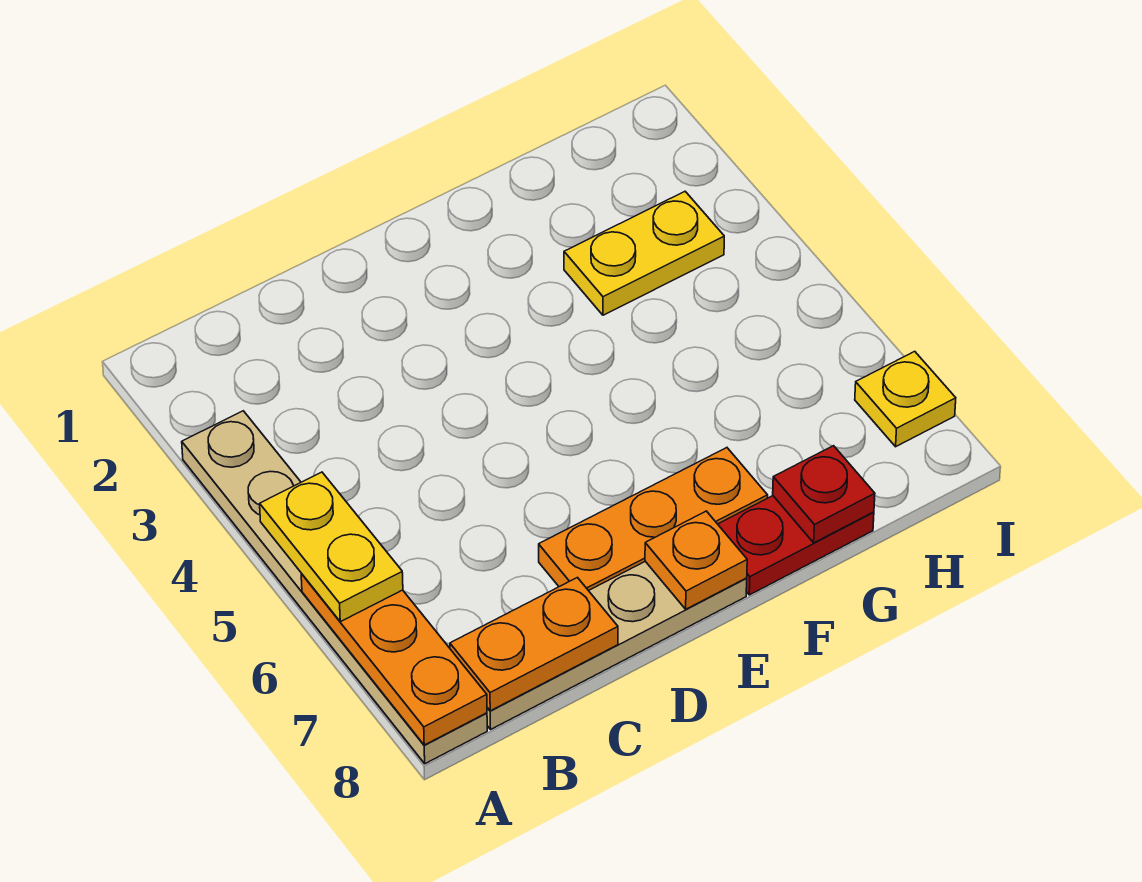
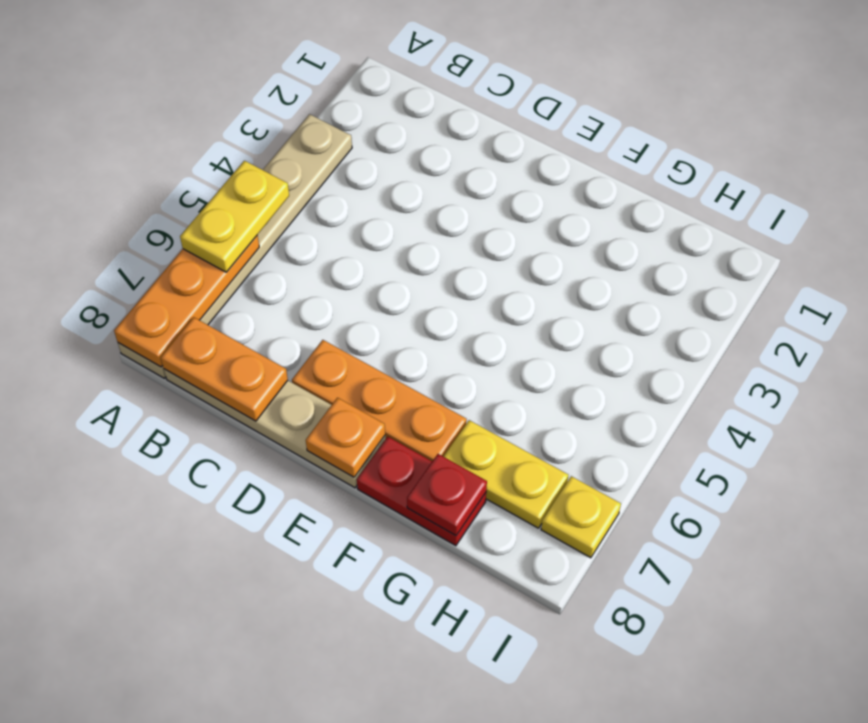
yellow 1x2 plate [564,192,724,315] -> yellow 1x2 plate moved to [443,420,568,528]

